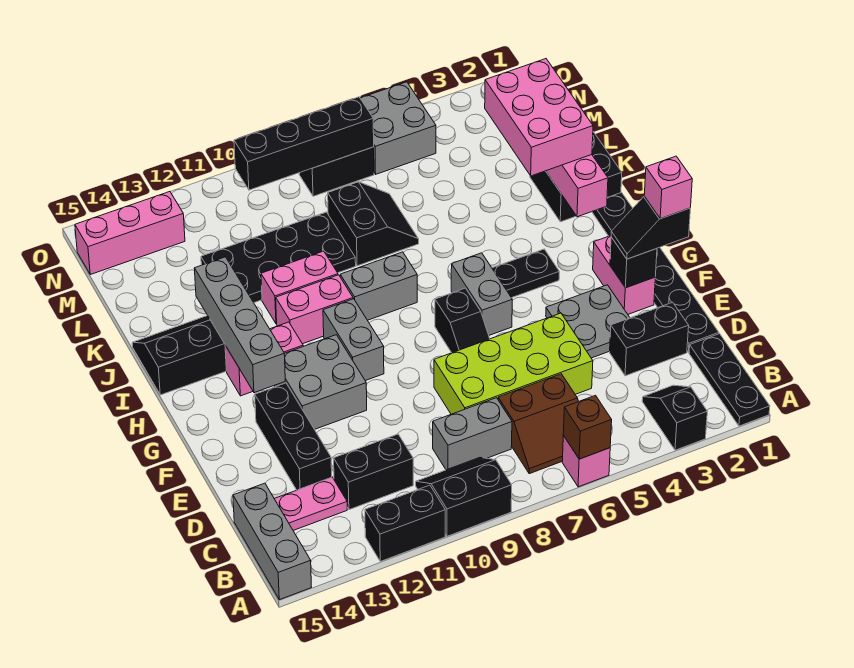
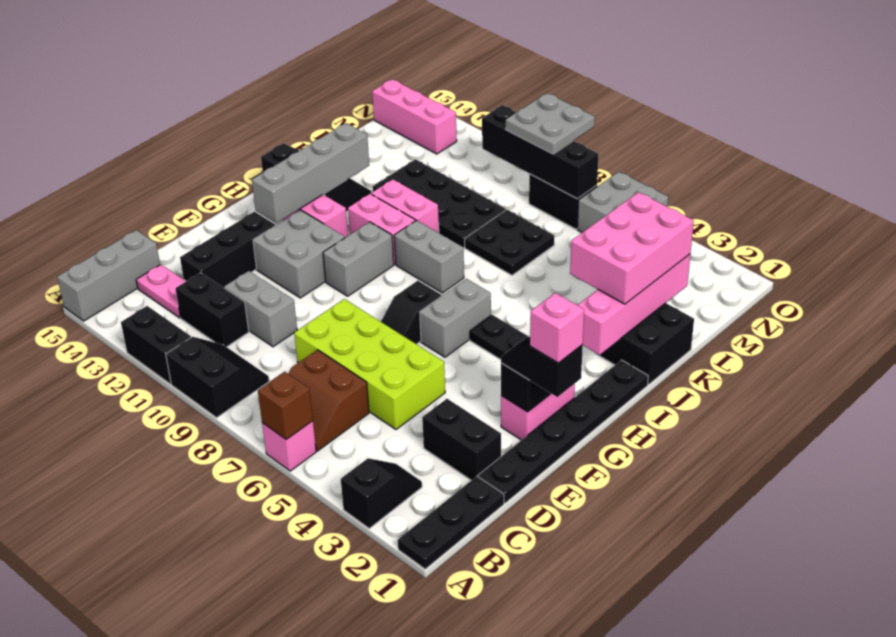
grey 1x2 brick [433,398,512,470] -> grey 1x2 brick moved to [224,271,297,347]
grey 2x2 plate [546,285,630,358] -> grey 2x2 plate moved to [506,93,595,154]
black 2x2 slope [328,182,419,266] -> black 2x2 plate [465,210,554,275]

